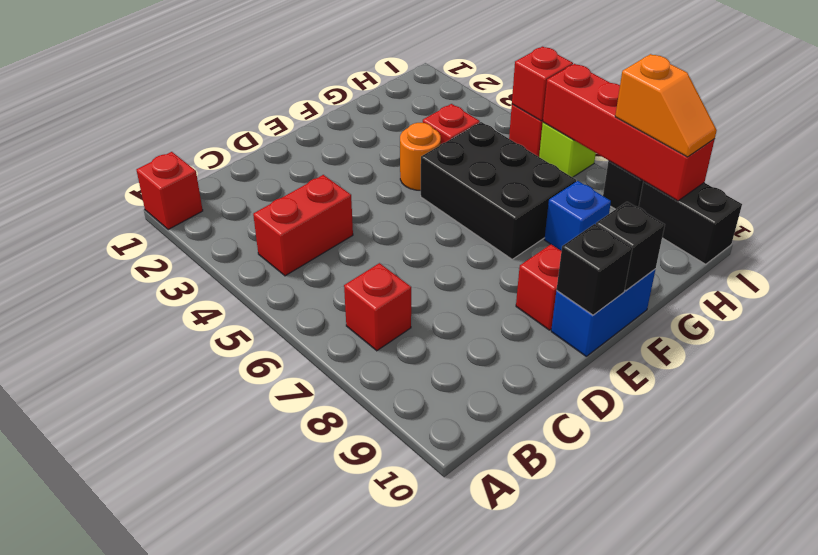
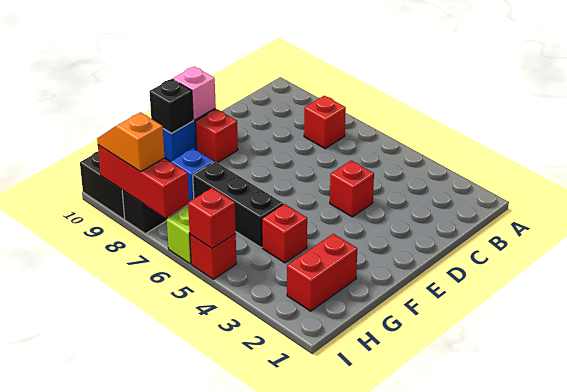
red 1x1 brick [137,152,203,230] -> red 1x1 brick moved to [330,160,374,217]
red 1x2 brick [253,175,353,276] -> red 1x2 brick moved to [287,234,357,311]
black 1x1 brick [557,224,632,315] -> pink 1x1 brick [173,66,216,120]
orange 1x1 round brick [400,123,441,190] -> none
black 2x3 brick [421,122,576,259] -> black 1x3 brick [193,162,283,247]
red 1x4 brick [543,64,715,201] -> red 1x3 brick [98,145,189,218]

